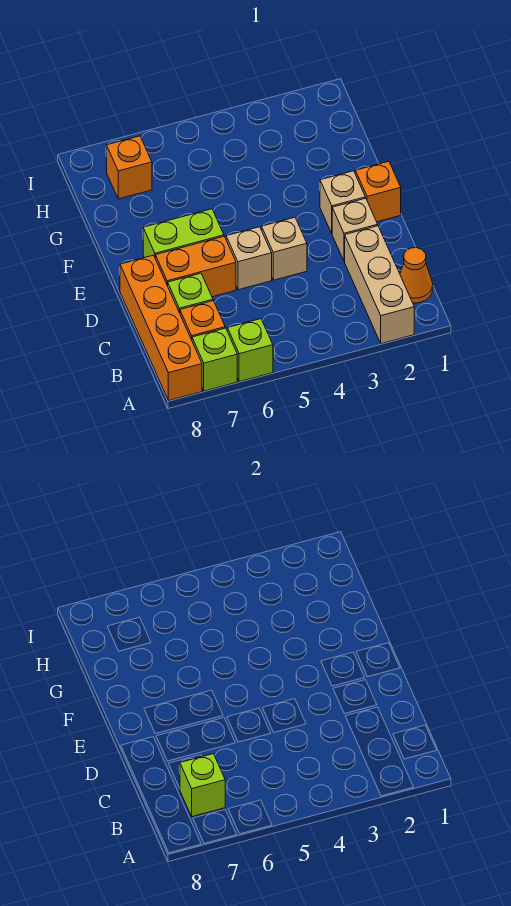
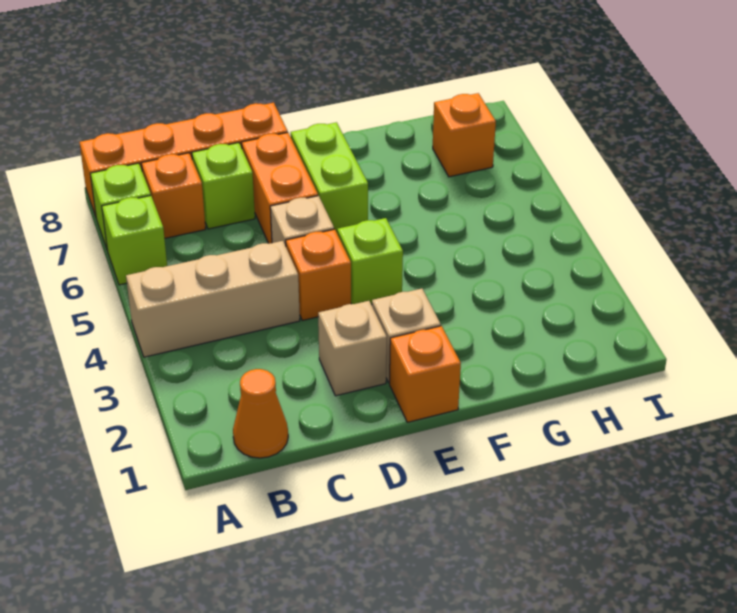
tan 1x3 brick [345,226,414,344] -> tan 1x3 brick moved to [126,241,300,357]
lime 1x1 brick [180,754,225,817] -> lime 1x1 brick moved to [337,218,403,305]
tan 1x1 brick [262,217,307,280] -> orange 1x1 brick [286,229,351,320]

